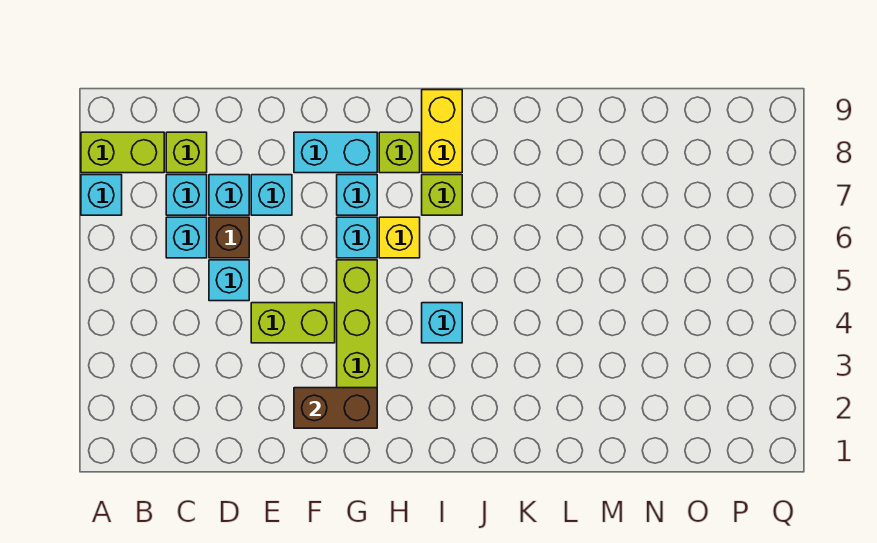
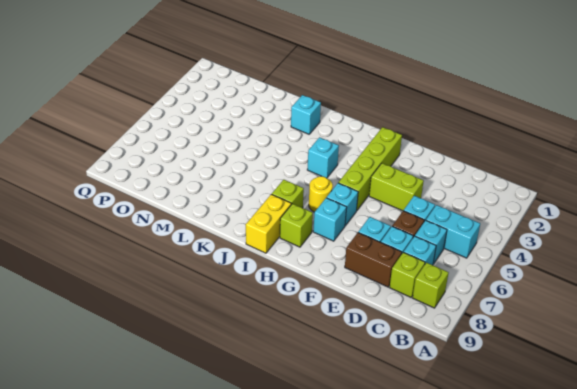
cyan 1x1 brick [81,175,122,215] -> cyan 1x1 brick moved to [291,95,321,134]
lime 1x2 brick [81,132,164,173] -> lime 1x1 brick [413,263,449,308]
brown 1x2 brick [294,388,377,428] -> brown 1x2 brick moved to [345,233,402,287]
cyan 1x2 brick [294,132,377,173] -> cyan 1x2 brick moved to [426,205,480,258]
yellow 1x1 brick [379,217,420,258] -> yellow 1x1 round brick [309,176,333,212]

